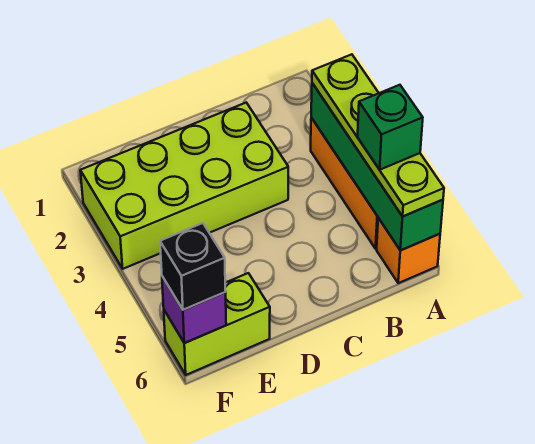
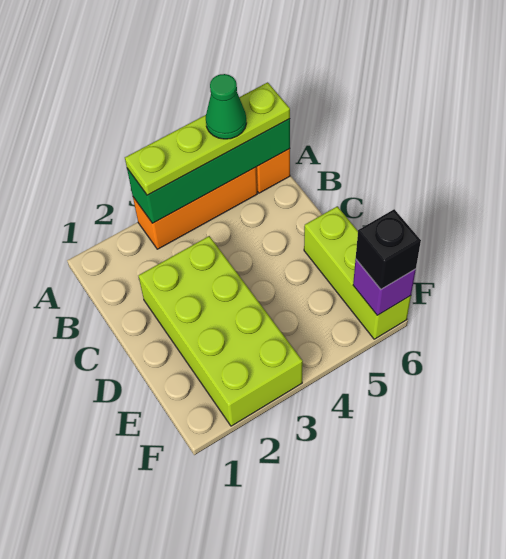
green 1x1 brick [358,85,423,170] -> green 1x1 cone [206,74,246,139]
lime 1x2 brick [164,273,270,375] -> lime 1x3 brick [304,206,411,339]

